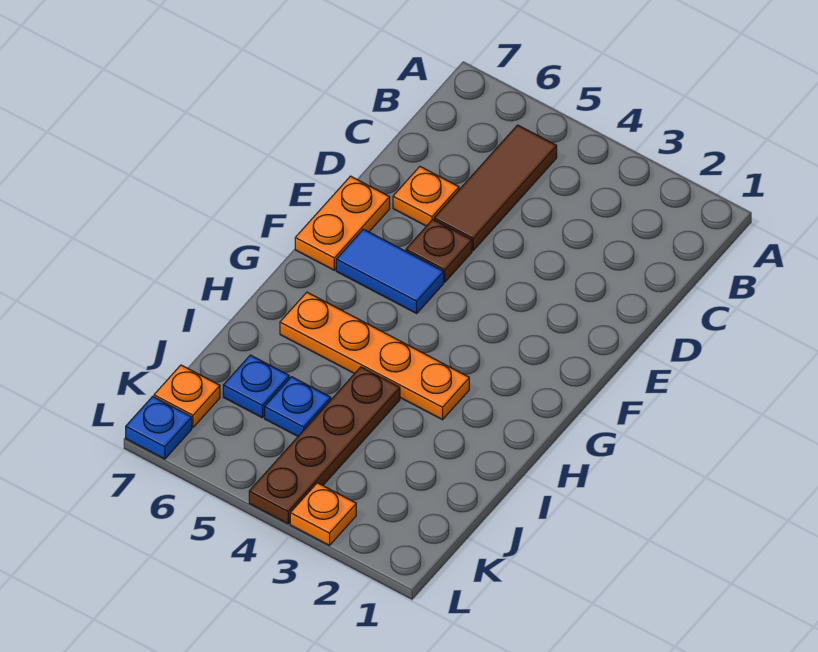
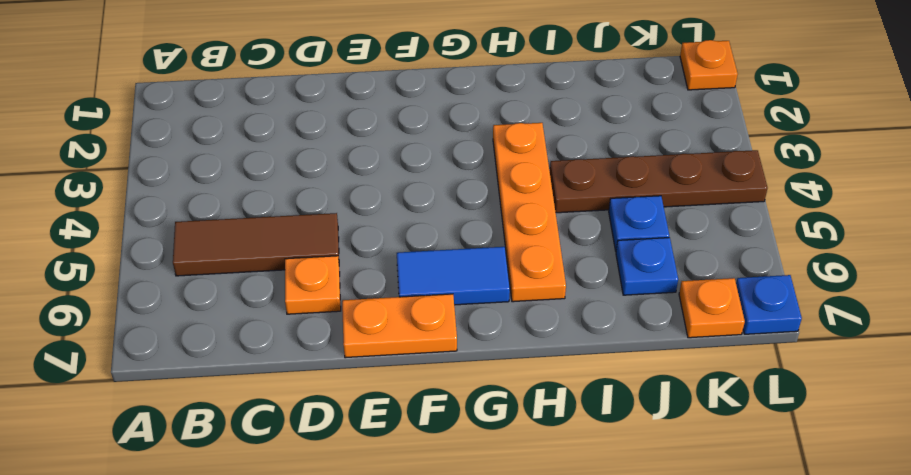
brown 1x1 plate [406,220,472,282] -> none
blue 1x2 tile [336,229,444,313] -> blue 1x2 tile turned to [397,247,510,305]
orange 1x1 plate [290,483,356,546] -> orange 1x1 plate moved to [680,40,738,90]

